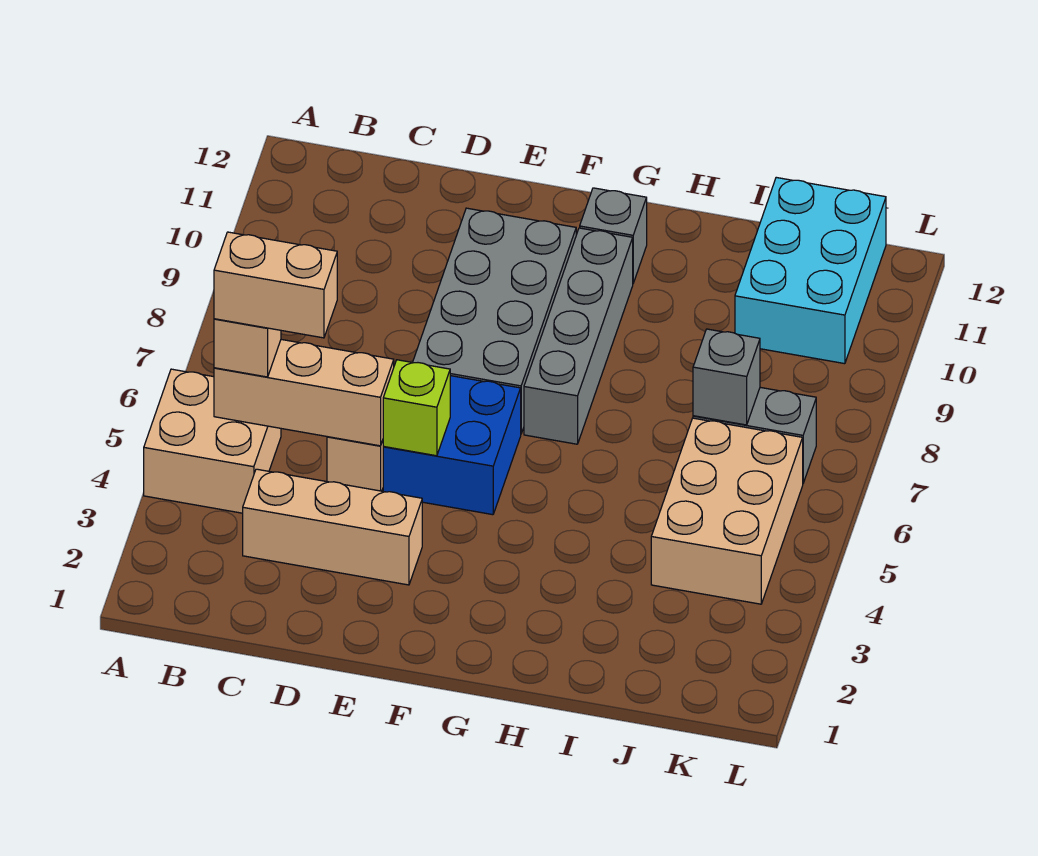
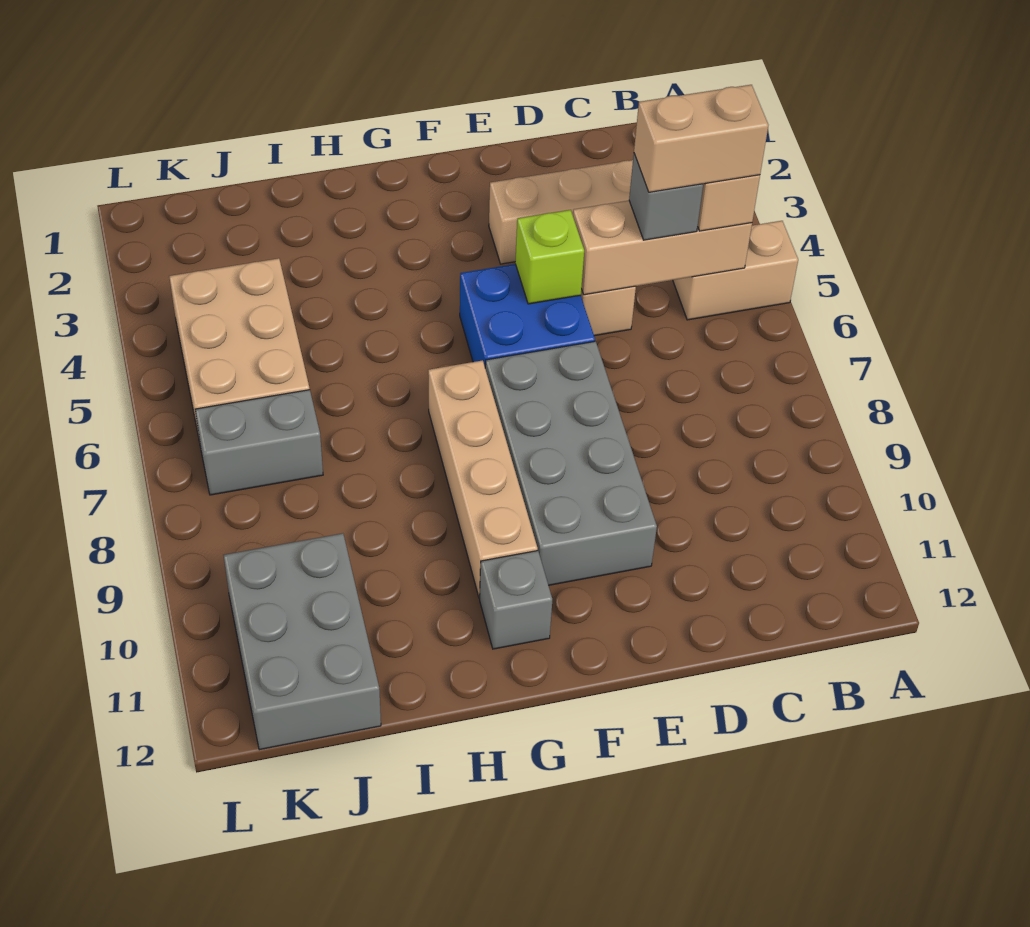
tan 2x2 brick [144,369,281,513] -> tan 1x2 brick [673,221,798,320]
grey 1x4 brick [524,228,633,444] -> tan 1x4 brick [428,360,538,598]
grey 1x1 brick [693,329,760,425] -> grey 1x1 brick moved to [629,154,703,240]
cyan 2x3 brick [735,177,886,364] -> grey 2x3 brick [224,533,381,750]

